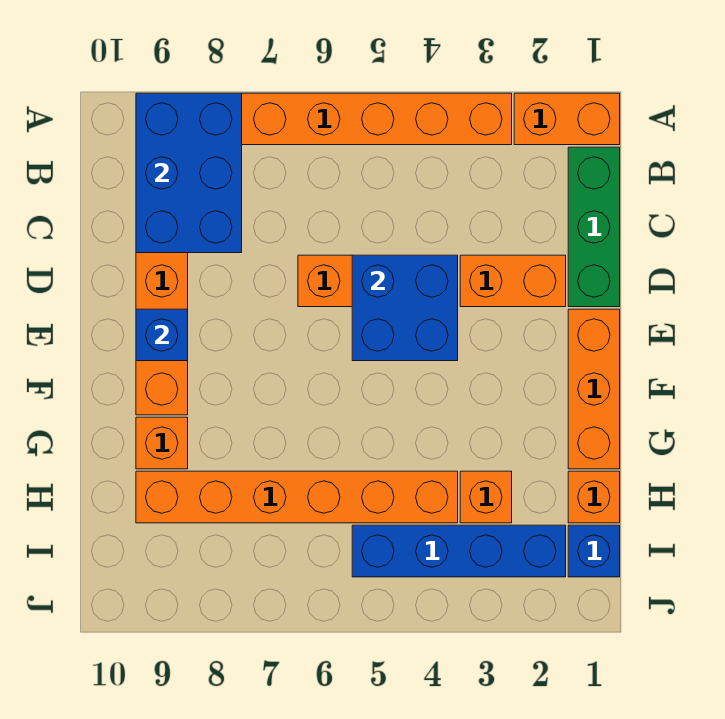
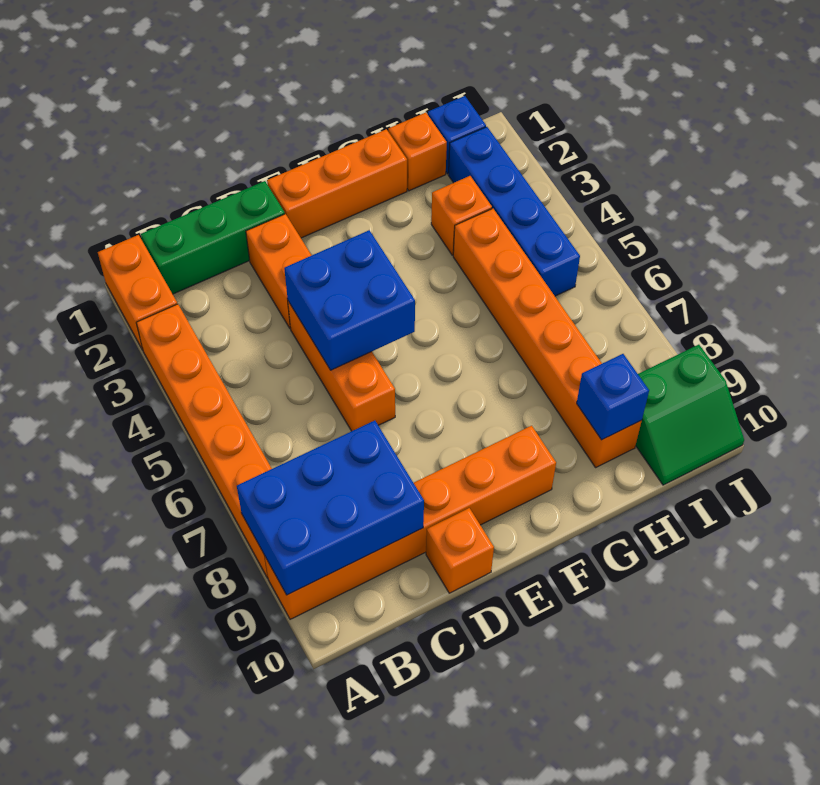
blue 1x1 brick [136,309,188,361] -> blue 1x1 brick moved to [577,354,649,440]
orange 1x1 brick [136,417,188,469] -> orange 1x1 brick moved to [426,508,494,593]
none -> green 2x2 slope [636,345,744,485]

